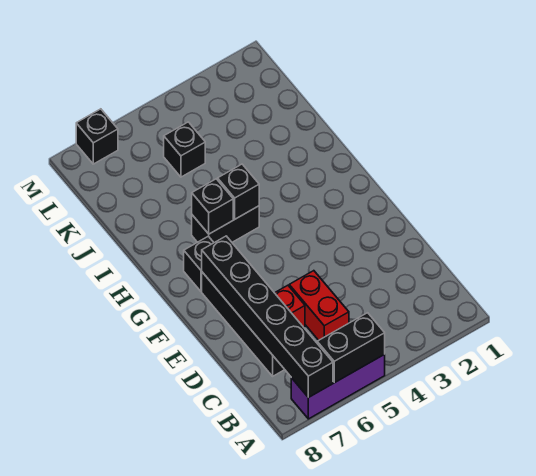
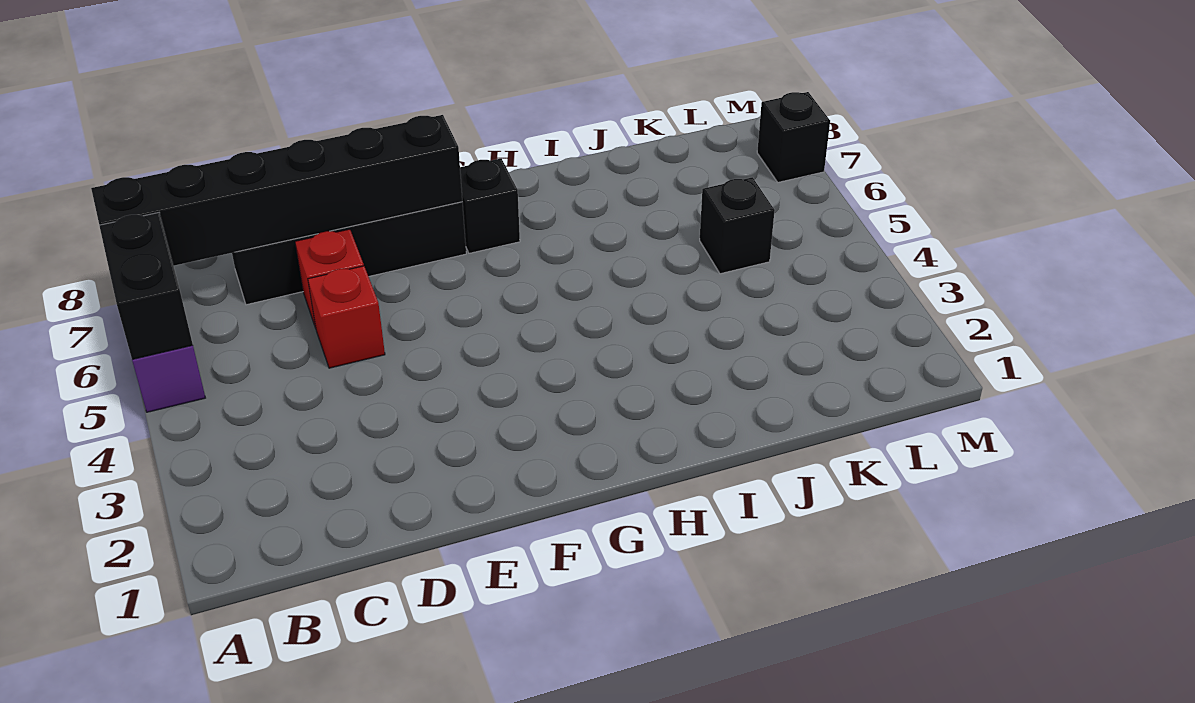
red 1x2 brick [289,271,349,340] -> red 1x1 brick [308,266,385,368]
black 1x2 brick [192,206,259,243] -> none
black 1x1 brick [218,164,259,219] -> none
black 1x1 brick [192,179,233,234] -> none

